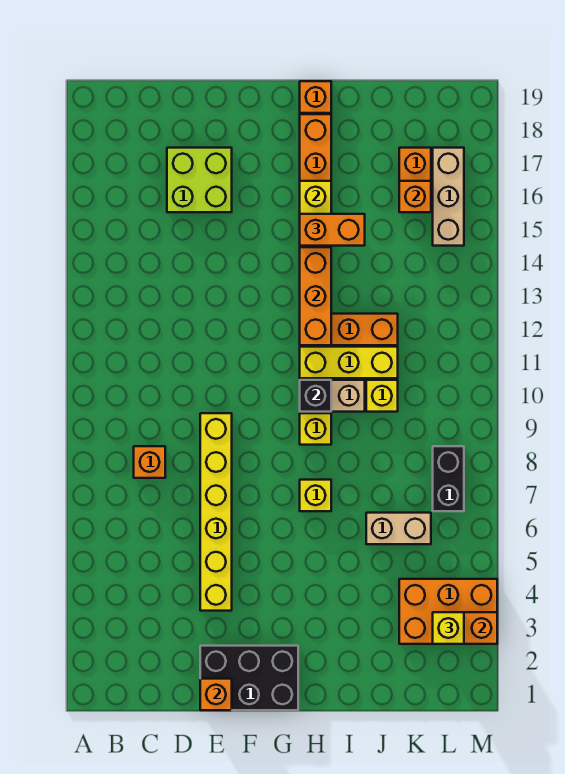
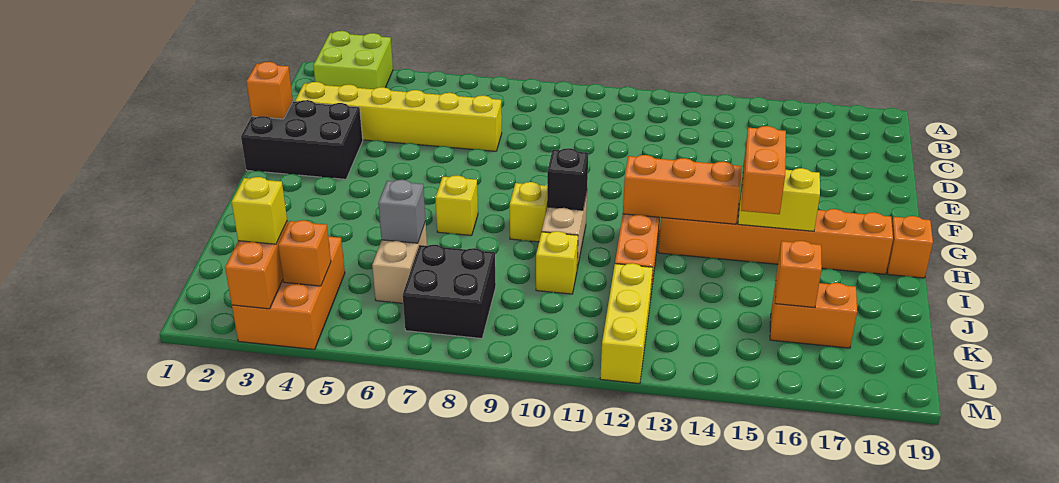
orange 1x1 brick [134,446,165,478] -> orange 1x1 brick moved to [278,220,331,286]
lime 2x2 brick [167,148,232,212] -> lime 2x2 brick moved to [313,31,393,89]
black 2x3 brick [200,646,298,710] -> black 2x3 brick turned to [241,100,363,179]
yellow 1x6 brick [200,413,232,611] -> yellow 1x6 brick moved to [295,82,502,151]
yellow 1x3 brick [300,347,398,378] -> yellow 1x3 brick moved to [600,263,653,384]
none -> grey 1x1 brick [378,180,426,243]
black 1x2 brick [433,446,464,511] -> black 2x2 brick [403,245,496,339]
tan 1x3 brick [433,148,464,246] -> none

